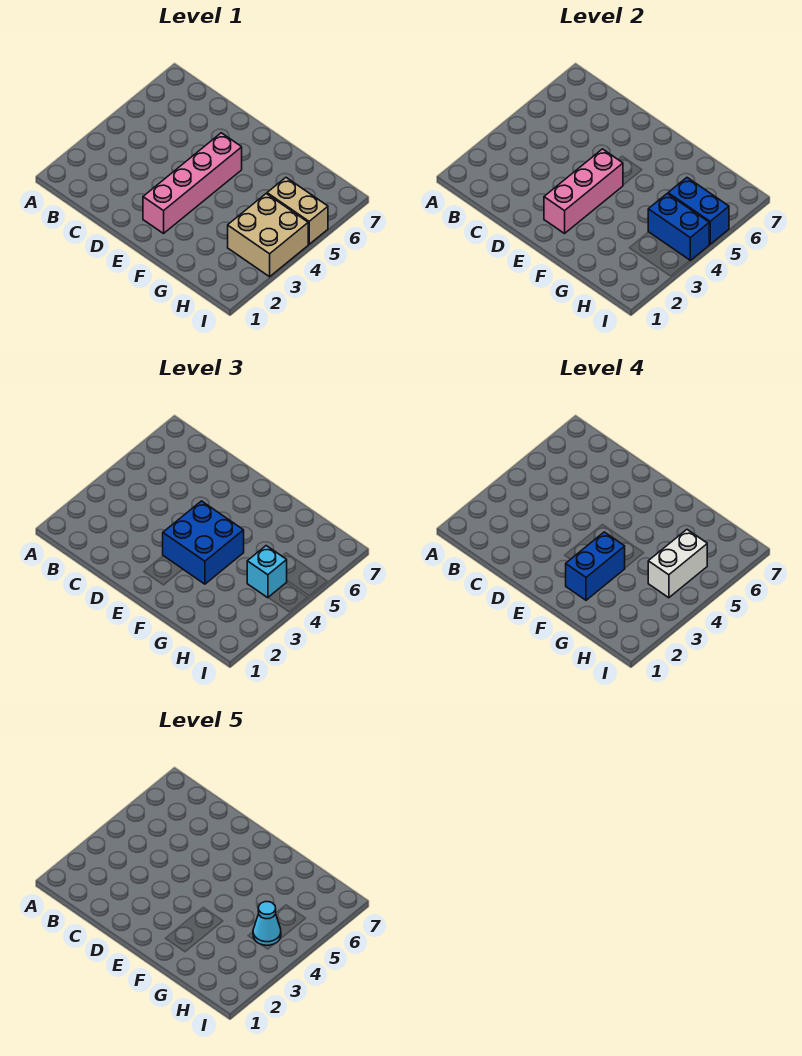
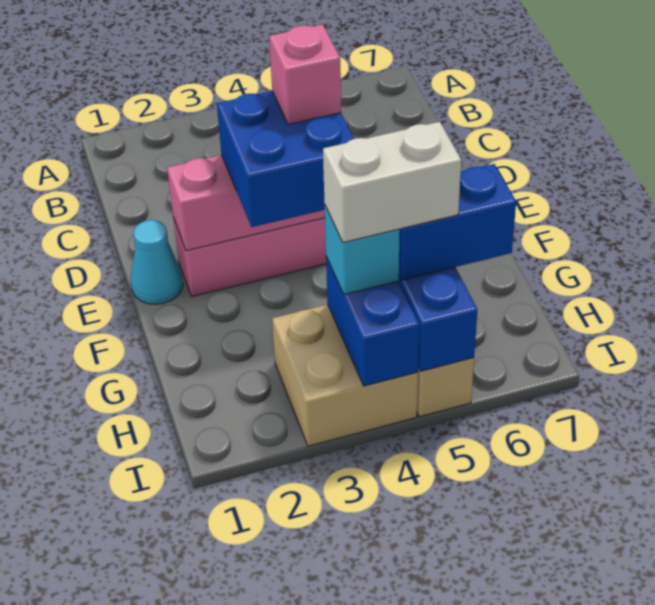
none -> pink 1x1 brick [269,24,341,124]
blue 1x2 brick [566,532,625,600] -> blue 1x2 brick moved to [399,164,516,280]
cyan 1x1 cone [253,902,281,945] -> cyan 1x1 cone moved to [131,220,183,304]

